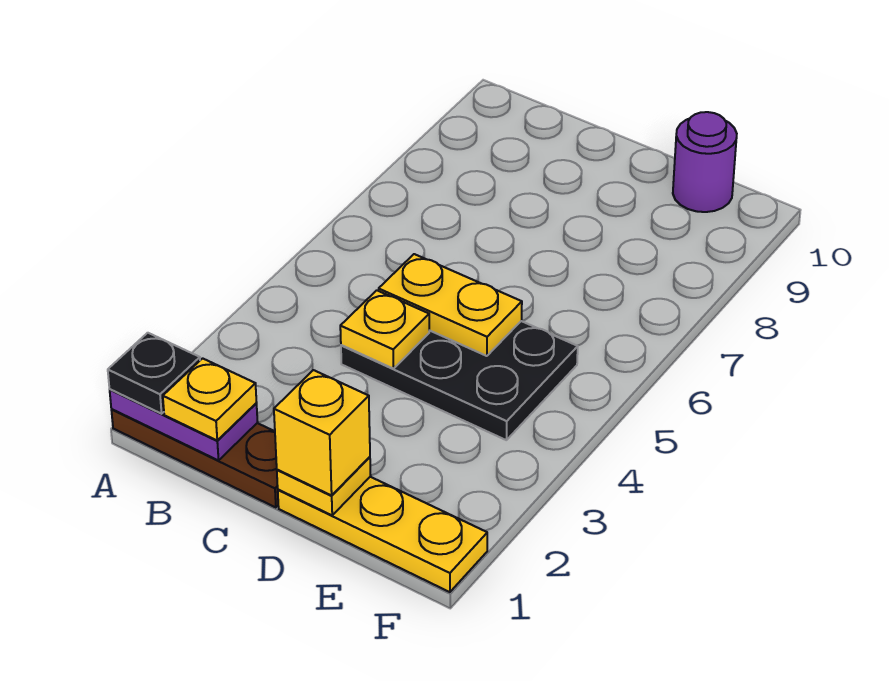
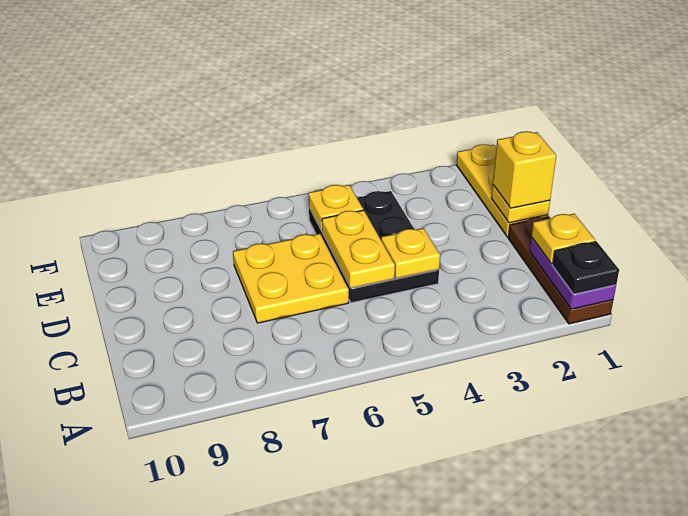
none -> yellow 2x2 plate [233,234,349,323]
none -> yellow 1x1 plate [309,185,363,231]
purple 1x1 round brick [673,112,737,212] -> none

